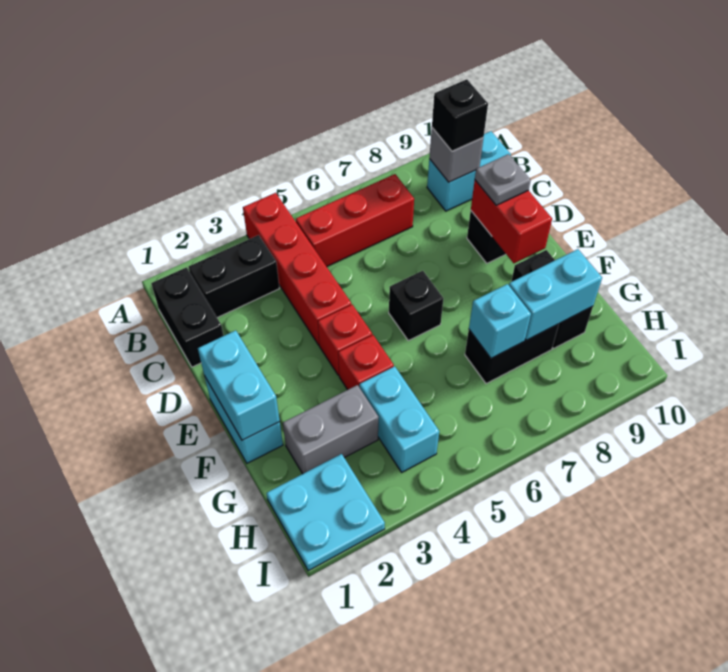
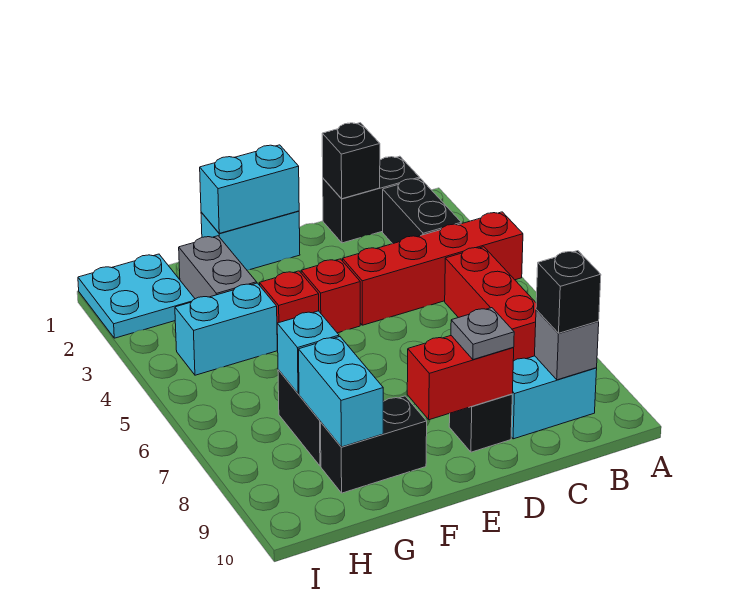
cyan 1x2 brick [427,131,511,211] -> cyan 1x2 brick turned to [511,356,597,439]
black 1x1 brick [389,271,443,340] -> black 1x1 brick moved to [322,123,380,199]

